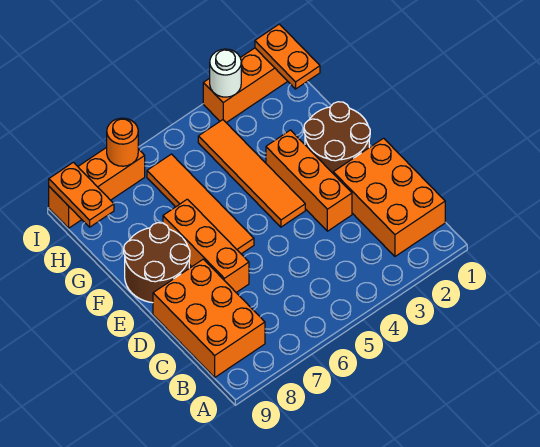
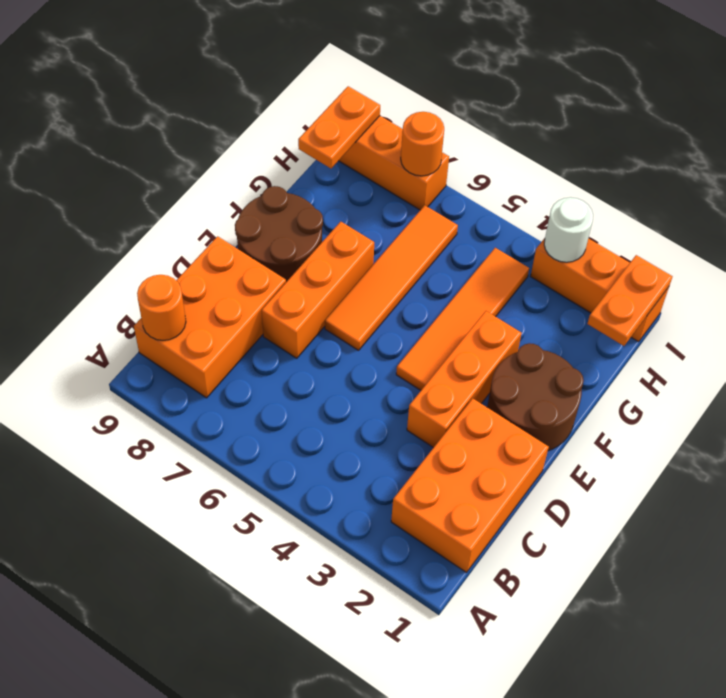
none -> orange 1x1 round brick [137,275,186,340]

